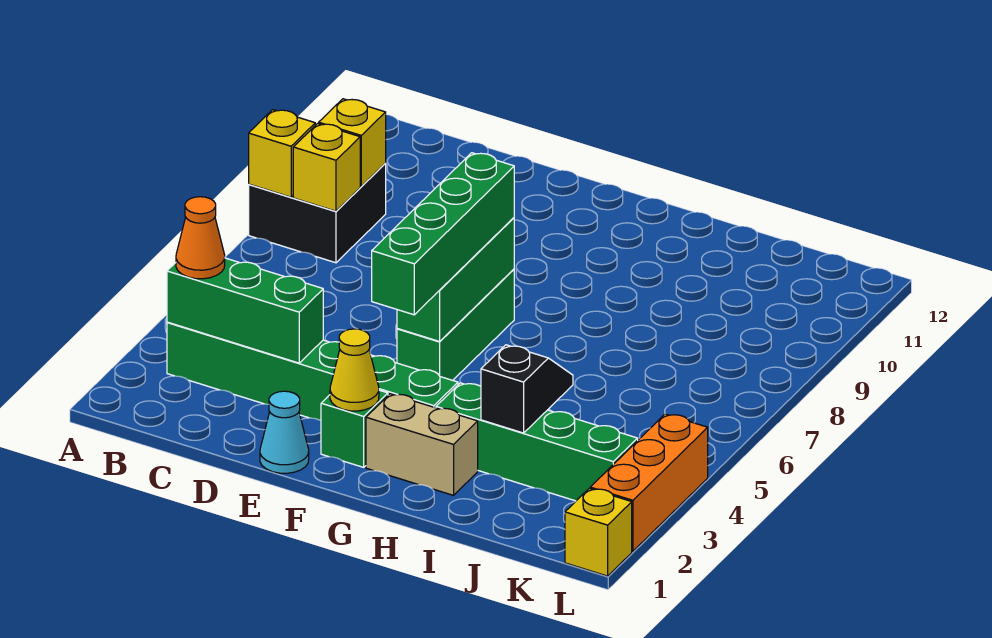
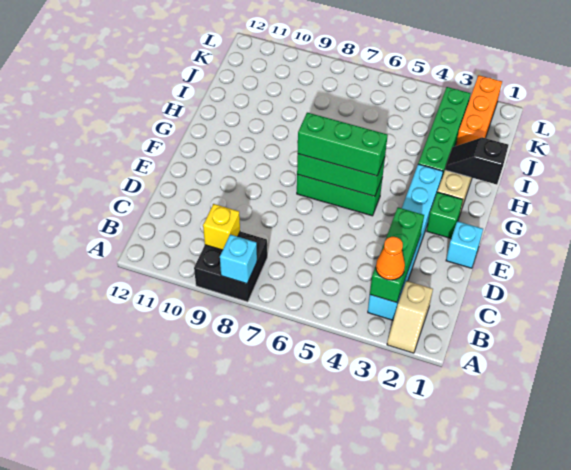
none -> tan 1x2 slope [387,281,433,353]
yellow 1x1 brick [249,110,315,197] -> cyan 1x1 brick [220,235,257,284]
green 1x6 brick [167,322,458,421] -> cyan 1x6 brick [368,164,443,320]
yellow 1x1 brick [293,124,360,211] -> none
cyan 1x1 cone [260,391,309,473] -> cyan 1x1 brick [446,221,483,268]
yellow 1x1 cone [330,329,379,411] -> none
green 1x4 brick [372,153,514,315] -> green 1x3 brick [298,113,388,176]
black 1x2 slope [481,345,573,433] -> black 1x2 slope moved to [445,137,508,185]
yellow 1x1 brick [565,488,632,576] -> none
orange 1x3 brick [590,414,708,551] -> orange 1x3 brick turned to [456,75,502,146]

